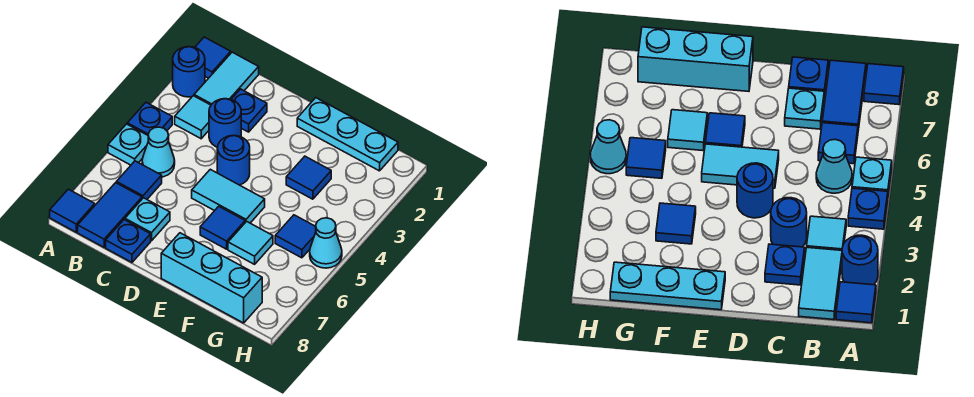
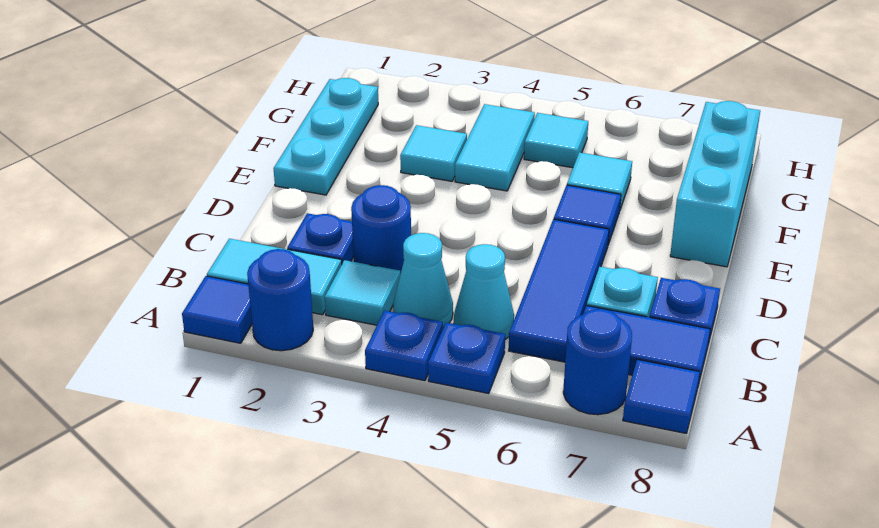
cyan 1x1 plate [108,124,149,165] -> blue 1x1 plate [428,322,505,394]
blue 1x1 tile [116,161,162,199] -> blue 1x3 tile [509,219,609,362]
blue 1x1 round brick [217,136,250,185] -> blue 1x1 round brick moved to [563,309,632,415]
cyan 1x2 tile [192,169,265,223] -> cyan 1x2 tile moved to [455,104,535,191]
blue 1x1 tile [286,156,331,199] -> cyan 1x1 tile [400,125,467,181]
blue 1x1 tile [275,215,316,258] -> cyan 1x1 tile [524,113,588,168]
cyan 1x1 cone [310,218,342,268] -> cyan 1x1 cone moved to [393,233,453,327]

